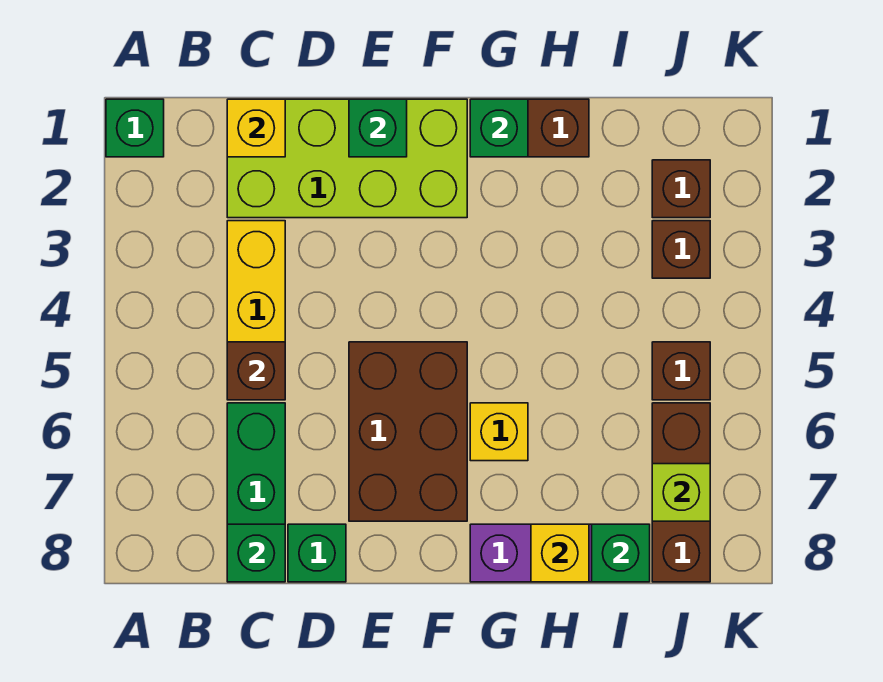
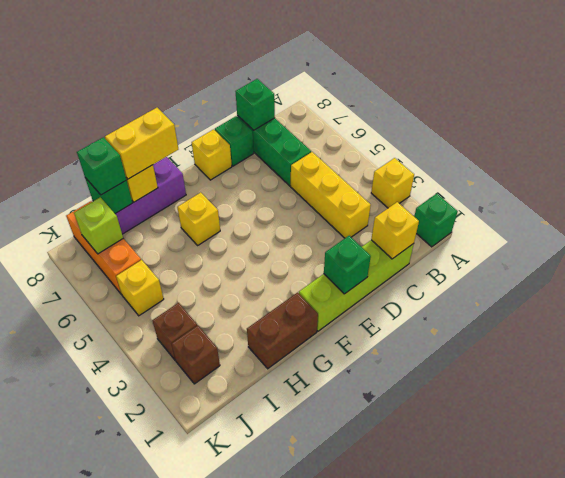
none -> yellow 1x1 brick [371,158,414,208]
lime 2x4 brick [227,99,467,218] -> lime 1x4 brick [299,240,414,331]
brown 1x1 brick [227,342,285,400] -> none
brown 2x3 brick [349,342,467,521] -> none
none -> yellow 1x1 brick [192,129,232,180]
green 1x1 brick [470,99,528,157] -> green 1x1 brick moved to [77,137,126,195]
none -> yellow 1x2 brick [105,108,178,179]
brown 1x1 brick [652,342,710,400] -> yellow 1x1 brick [116,260,164,316]
brown 1x3 brick [652,403,710,582] -> orange 1x3 brick [66,201,141,294]

